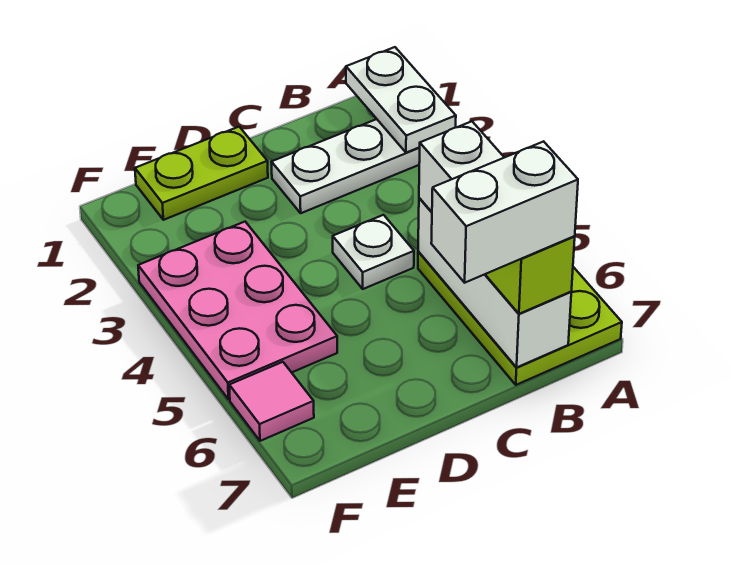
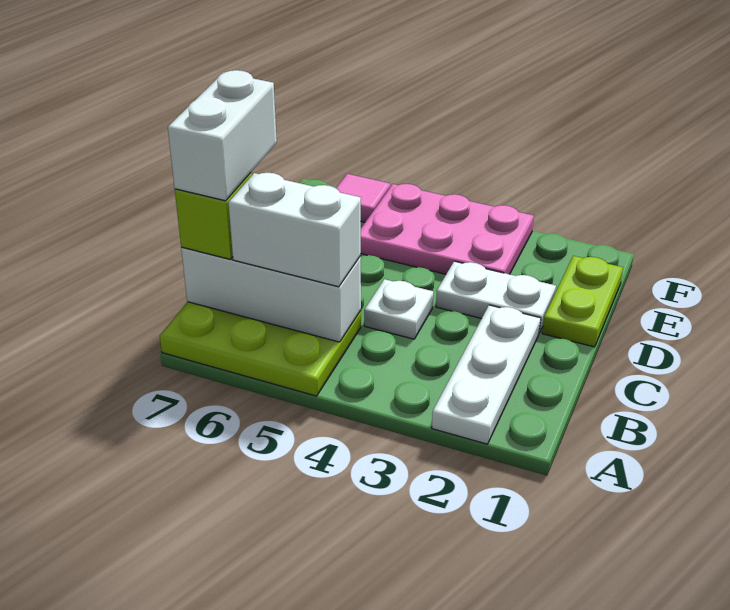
white 1x2 plate [346,47,456,153] -> white 1x2 plate moved to [436,261,556,333]

